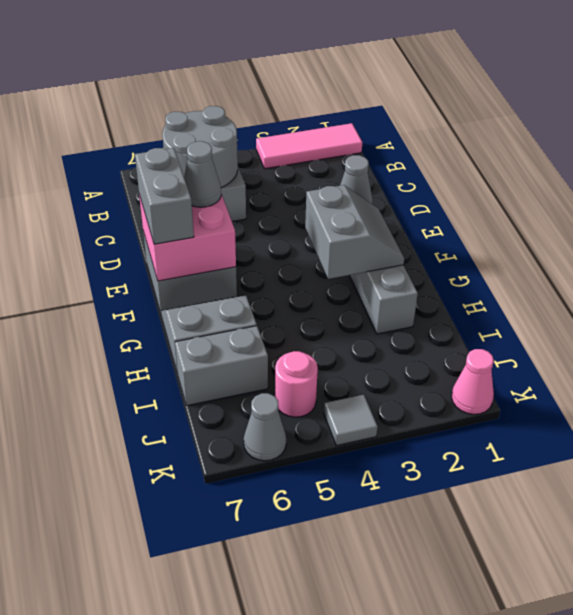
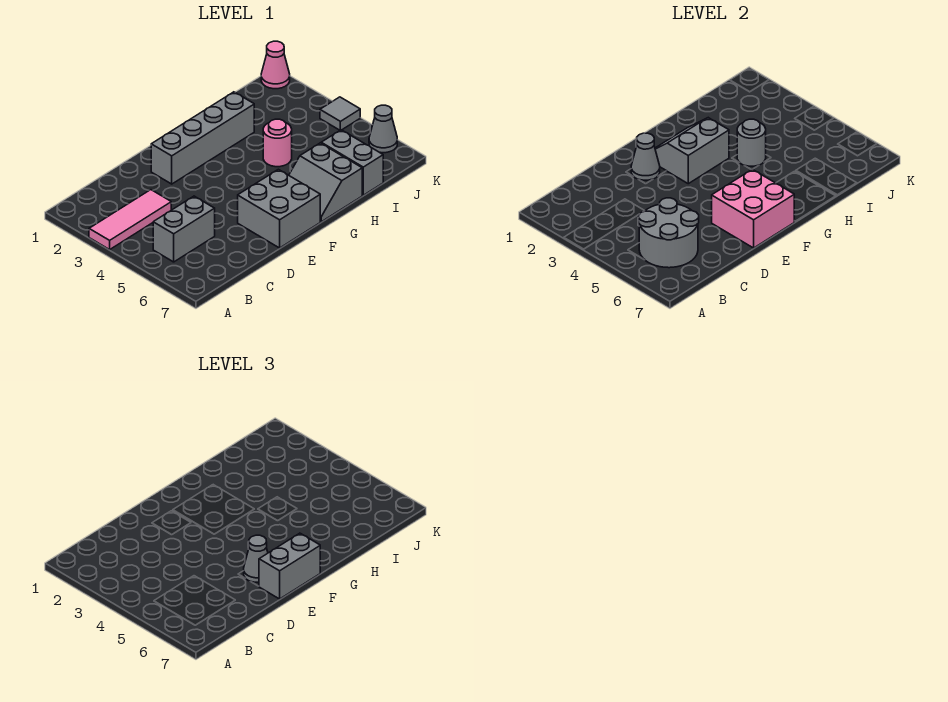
pink 1x3 tile [256,123,362,169] -> pink 1x3 tile turned to [89,190,171,250]
none -> grey 1x1 round brick [737,119,766,166]
pink 1x1 round brick [275,351,318,417] -> pink 1x1 round brick moved to [263,119,292,167]

